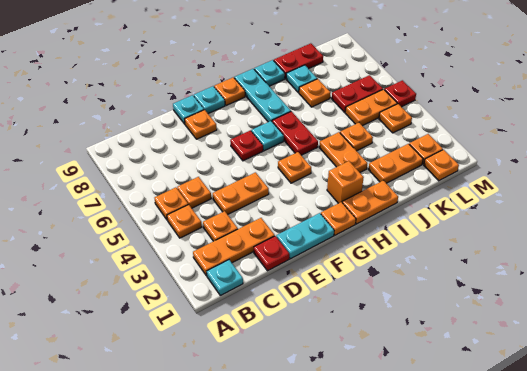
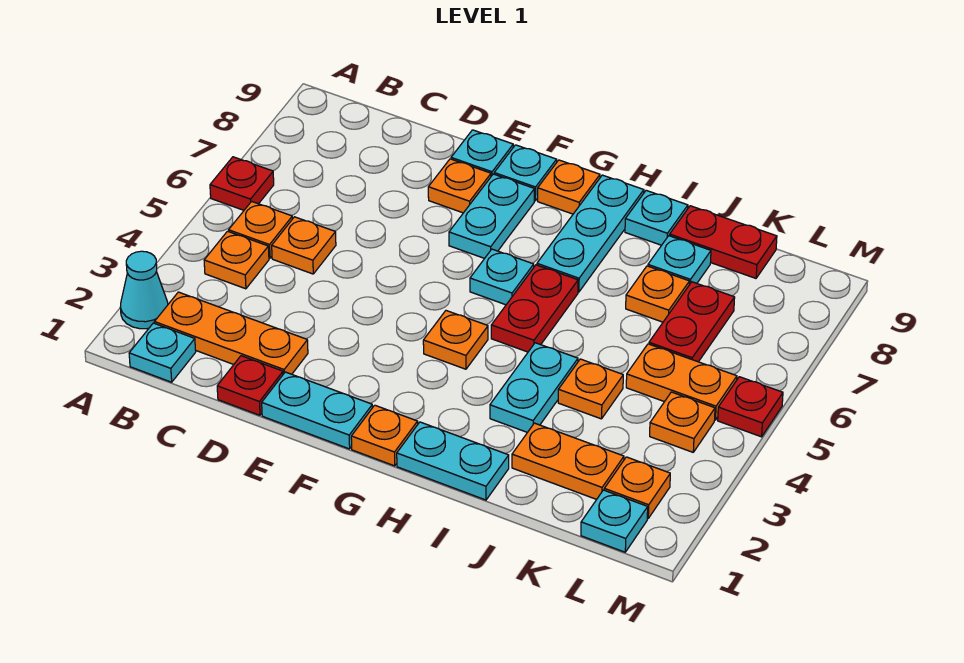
none -> cyan 1x1 cone [120,251,168,329]
orange 1x1 plate [203,211,238,241] -> none
orange 1x2 plate [213,172,269,215] -> none
red 1x1 plate [230,130,263,161] -> red 1x1 plate moved to [210,157,274,210]
none -> cyan 1x2 plate [449,174,535,258]
orange 1x2 plate [342,180,398,224] -> cyan 1x2 plate [397,422,509,500]
orange 1x1 brick [327,161,364,203] -> none
orange 1x2 plate [319,132,367,172] -> cyan 1x2 plate [490,343,578,432]
red 1x2 plate [332,75,383,112] -> red 1x2 plate turned to [649,282,735,362]
orange 1x1 plate [424,150,459,181] -> cyan 1x1 plate [581,490,648,552]

